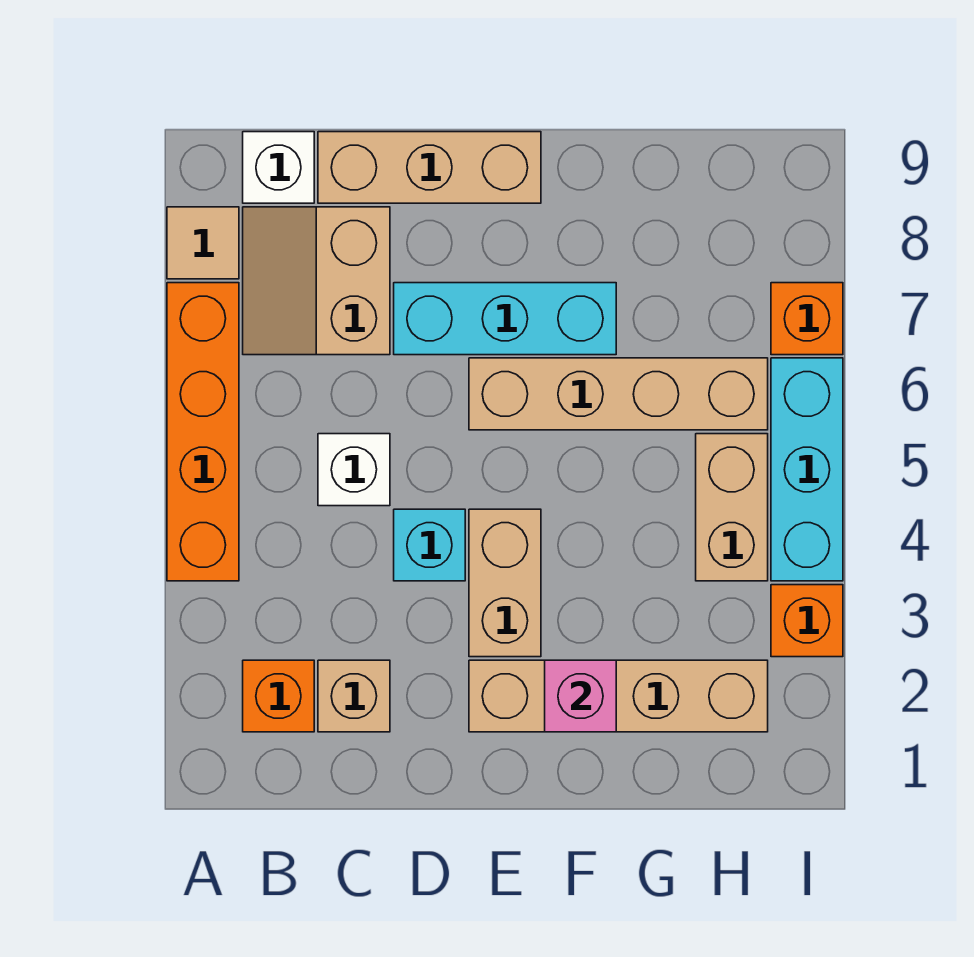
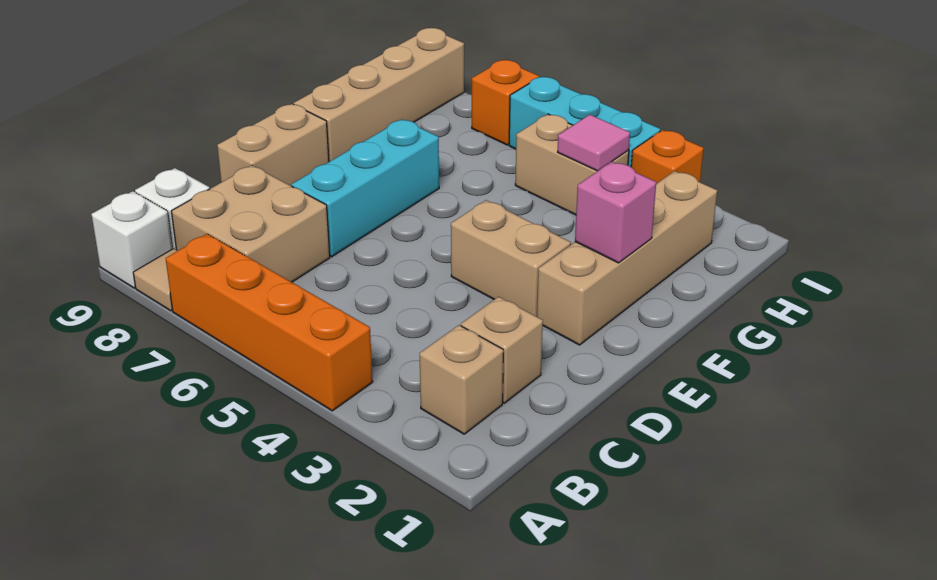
orange 1x1 brick [243,660,314,732] -> tan 1x1 brick [419,325,503,434]
tan 2x2 slope [243,207,390,355] -> tan 2x2 brick [171,165,330,282]
white 1x1 brick [318,434,390,506] -> white 1x1 brick moved to [91,191,172,288]
tan 1x3 brick [318,132,541,203] -> tan 1x2 brick [217,104,329,186]
cyan 1x1 brick [394,509,465,581] -> none
tan 1x4 brick [469,358,768,430] -> tan 1x4 brick moved to [294,28,464,162]
none -> pink 1x1 tile [558,115,630,171]

